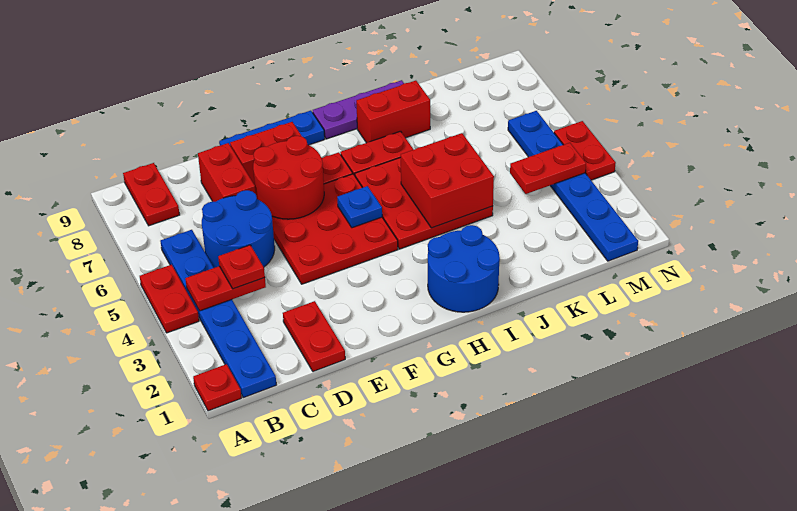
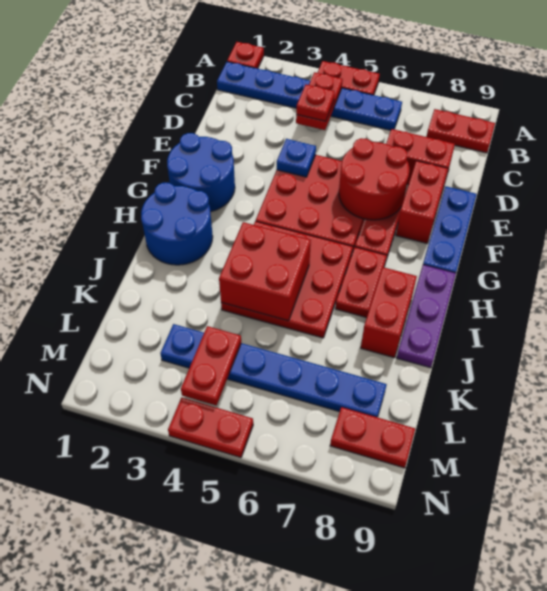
blue 2x2 round brick [202,190,275,268] -> blue 2x2 round brick moved to [167,133,235,212]
red 1x2 plate [283,301,345,372] -> red 1x2 plate moved to [330,407,415,468]
blue 1x1 plate [337,186,382,228] -> blue 1x1 plate moved to [277,139,316,177]
blue 1x6 plate [508,111,638,261] -> blue 1x6 plate moved to [160,324,387,417]

